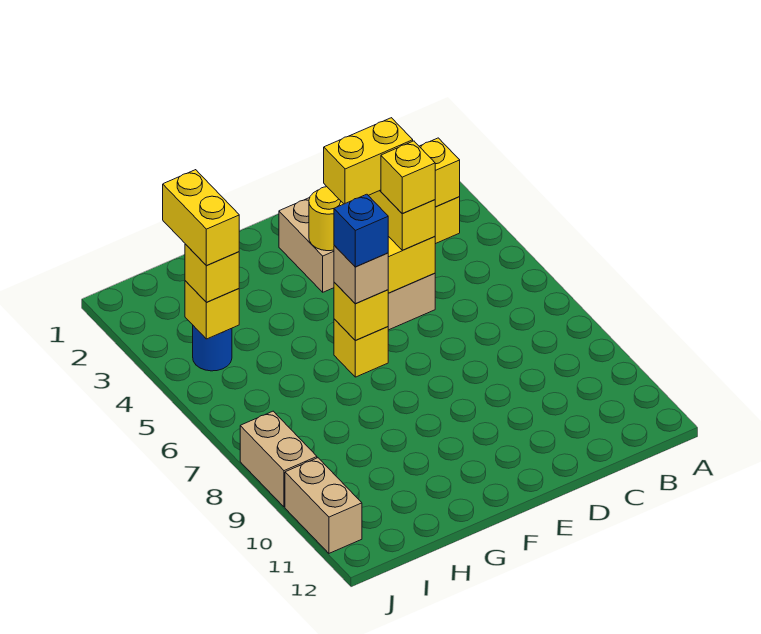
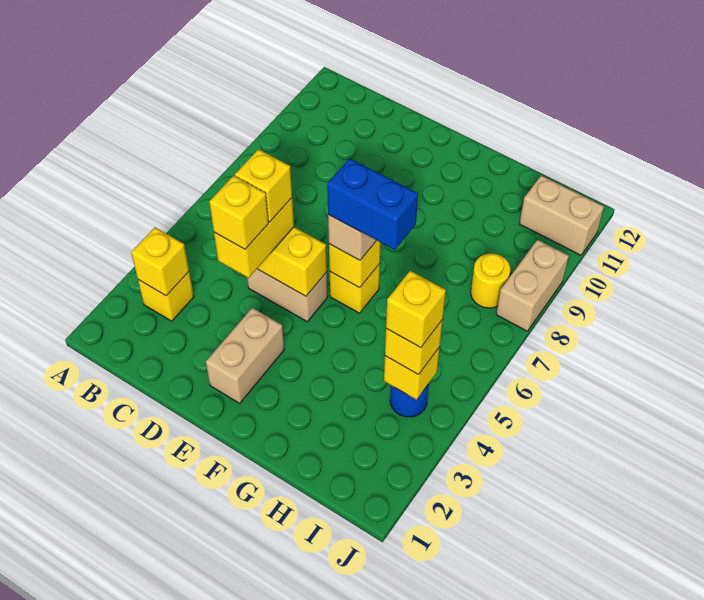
yellow 1x2 brick [324,118,413,204] -> yellow 1x1 brick [209,176,268,249]
yellow 1x1 round brick [309,187,343,251] -> yellow 1x1 round brick moved to [471,253,510,308]
blue 1x1 brick [334,194,388,267] -> blue 1x2 brick [327,158,418,250]
yellow 1x2 brick [163,170,239,266] -> yellow 1x1 brick [386,271,446,348]
tan 1x2 brick [285,458,362,553] -> tan 1x2 brick turned to [519,175,604,255]

